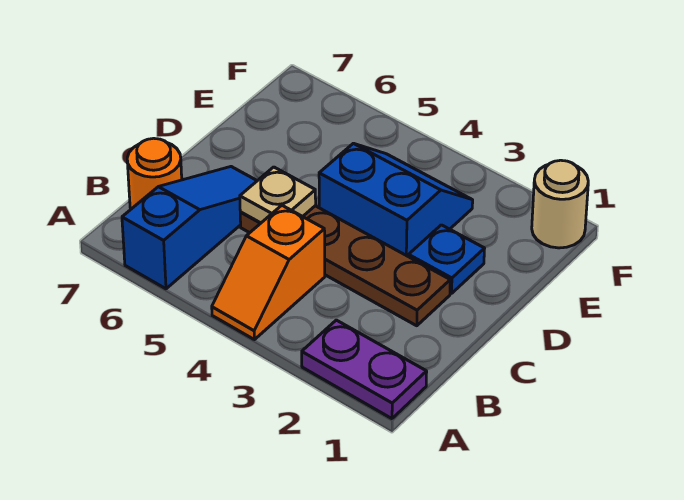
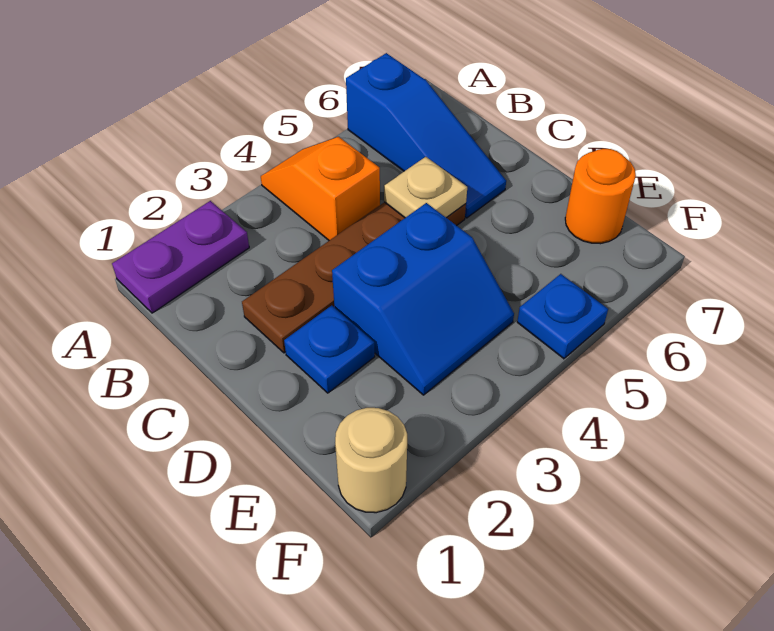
orange 1x1 round brick [127,138,182,210] -> orange 1x1 round brick moved to [565,149,636,244]
none -> blue 1x1 plate [517,274,608,359]

